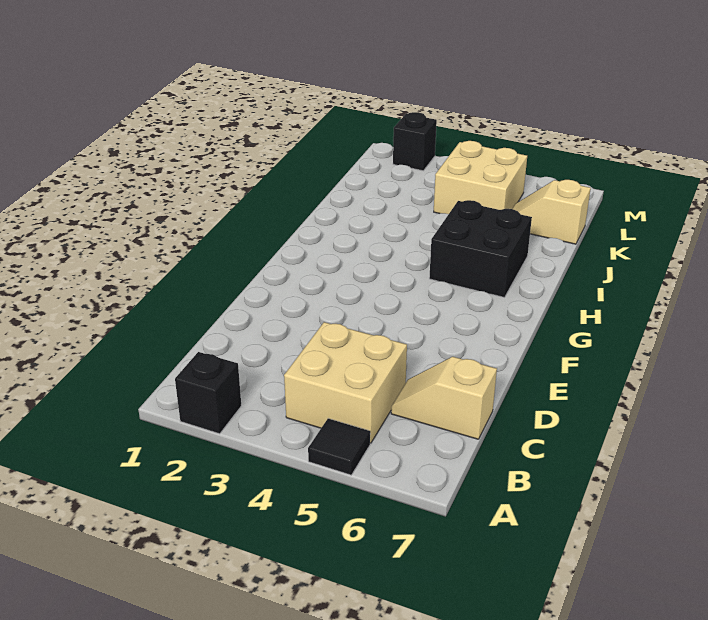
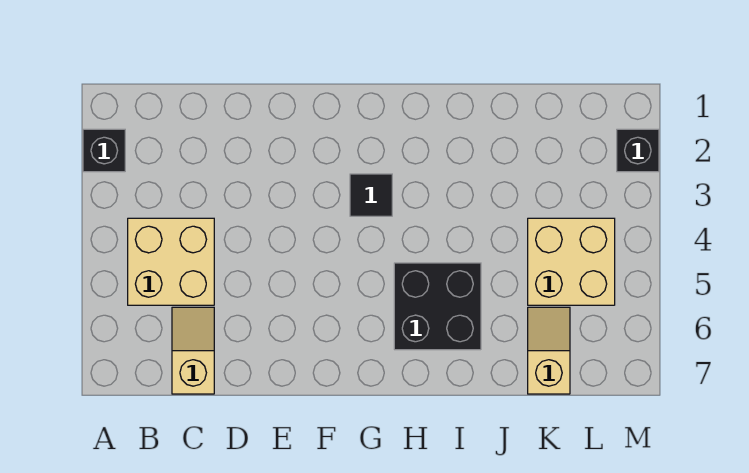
black 1x1 tile [308,419,370,475] -> black 1x1 tile moved to [350,174,392,216]

